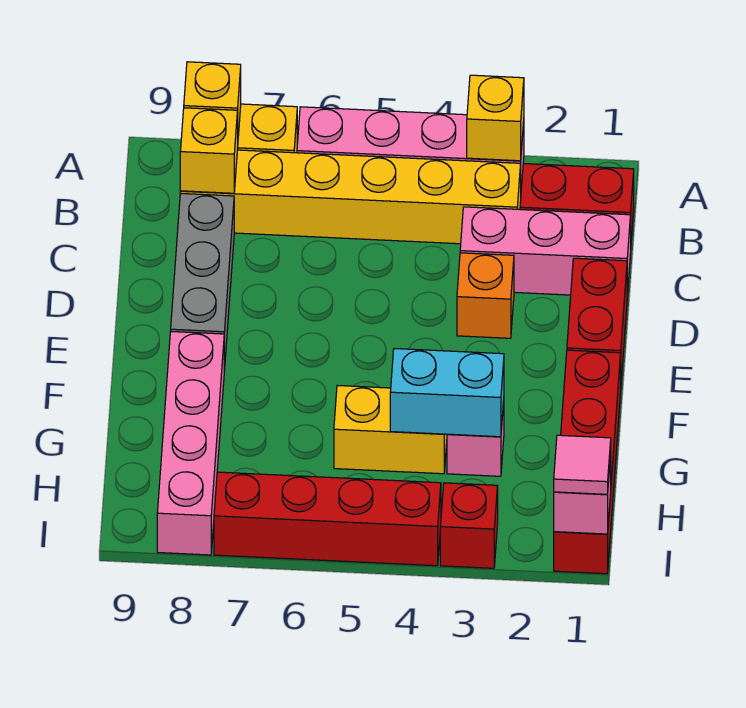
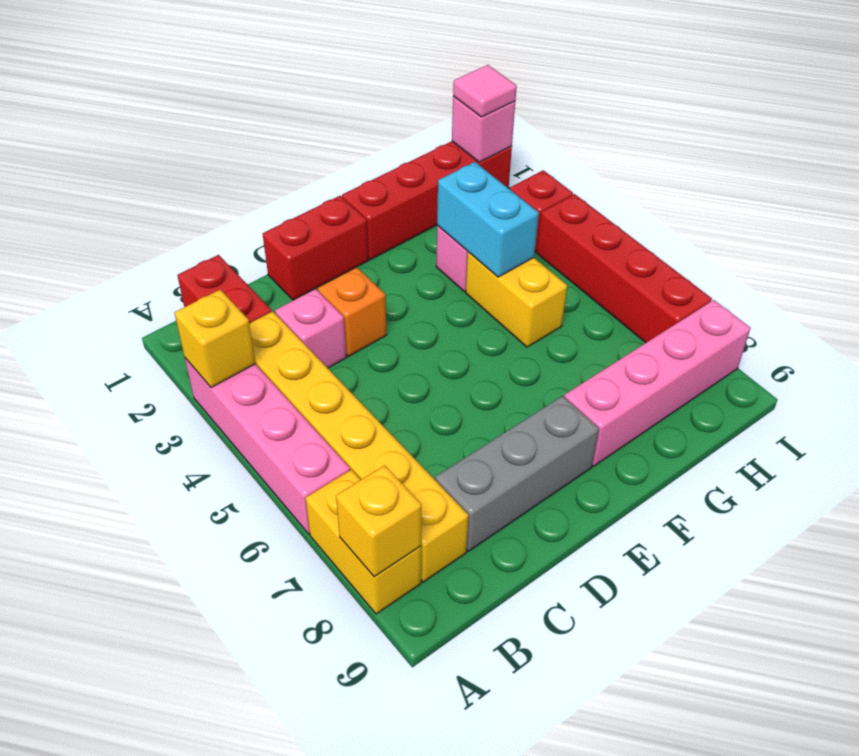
yellow 1x1 brick [180,108,238,193] -> none
pink 1x3 brick [460,207,631,296] -> pink 1x1 brick [275,289,347,368]

